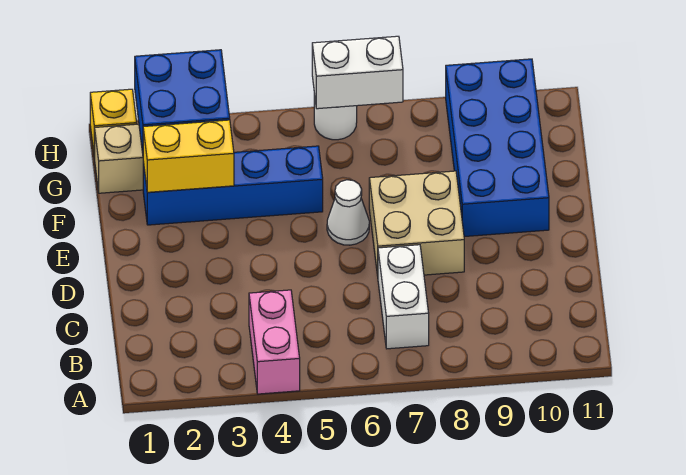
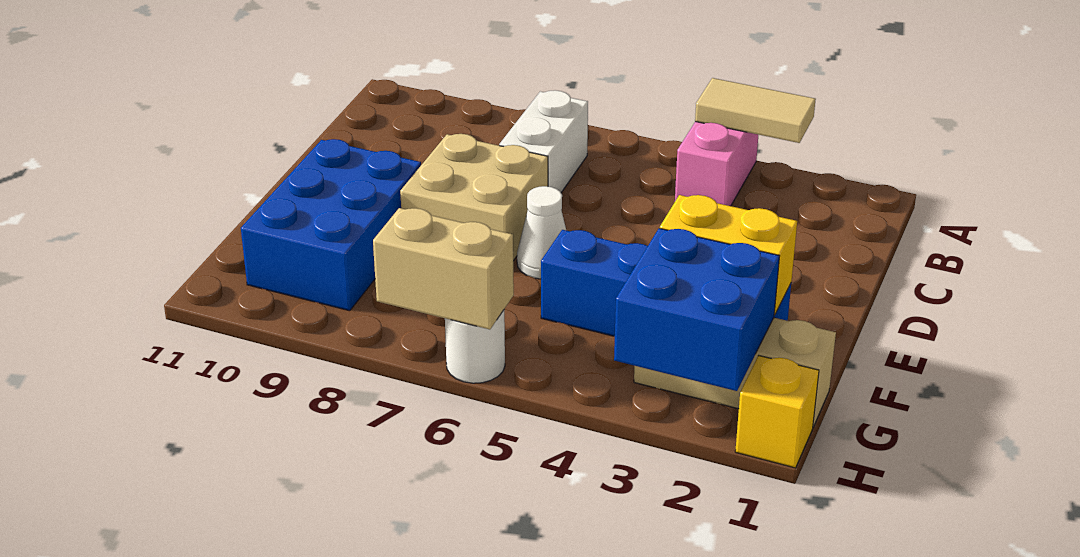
none -> tan 1x2 tile [695,78,816,143]
blue 2x4 brick [446,59,549,237] -> blue 2x3 brick [241,139,421,311]
white 1x2 brick [312,36,403,109] -> tan 1x2 brick [373,208,514,329]

